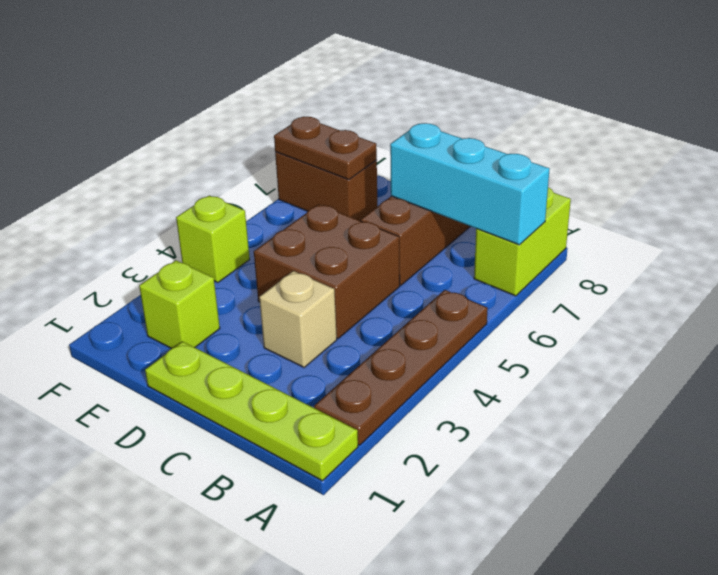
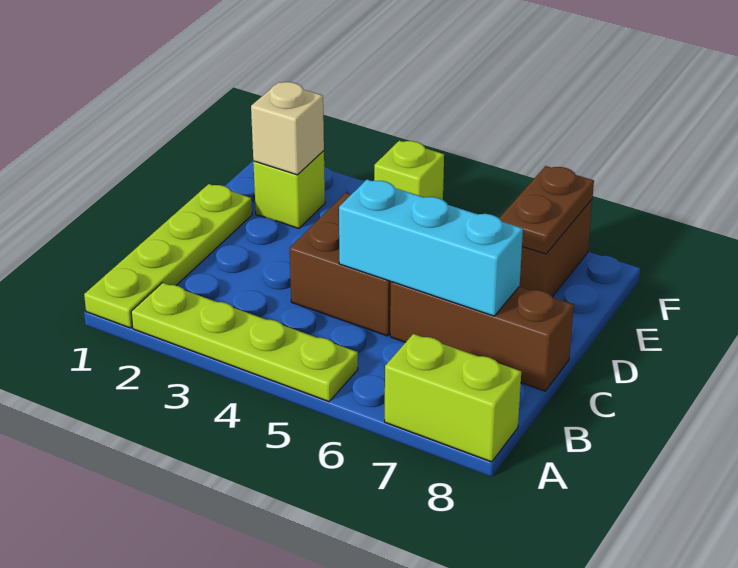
brown 1x4 plate [314,290,488,445] -> lime 1x4 plate [131,283,358,402]
cyan 1x3 brick [390,123,550,245] -> cyan 1x3 brick turned to [339,180,523,316]
tan 1x1 brick [259,271,337,367] -> tan 1x1 brick moved to [251,82,324,175]

